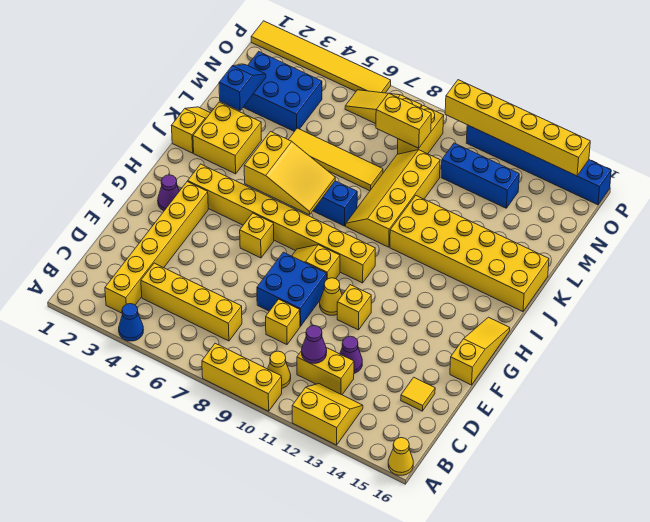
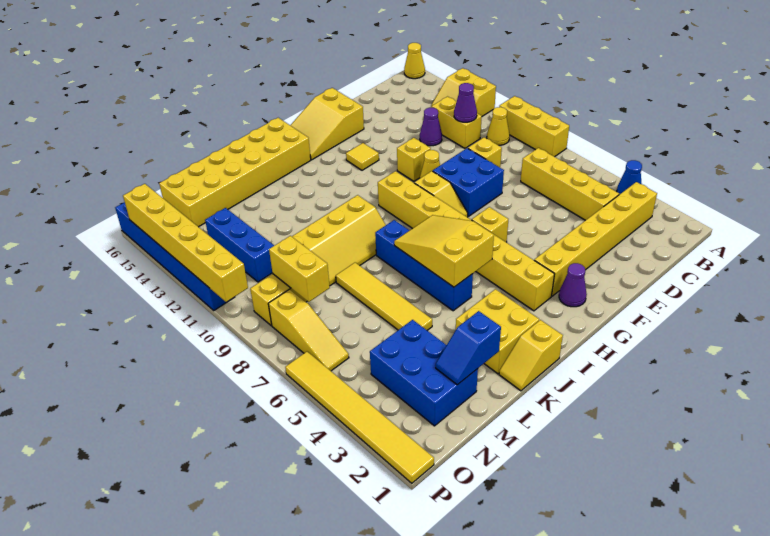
yellow 1x1 tile [401,377,435,411] -> yellow 1x1 tile moved to [346,143,379,170]
yellow 1x3 slope [450,317,510,385] -> yellow 2x3 slope [290,88,364,160]
yellow 2x6 brick [390,195,549,312] -> yellow 2x6 brick turned to [159,118,311,227]

